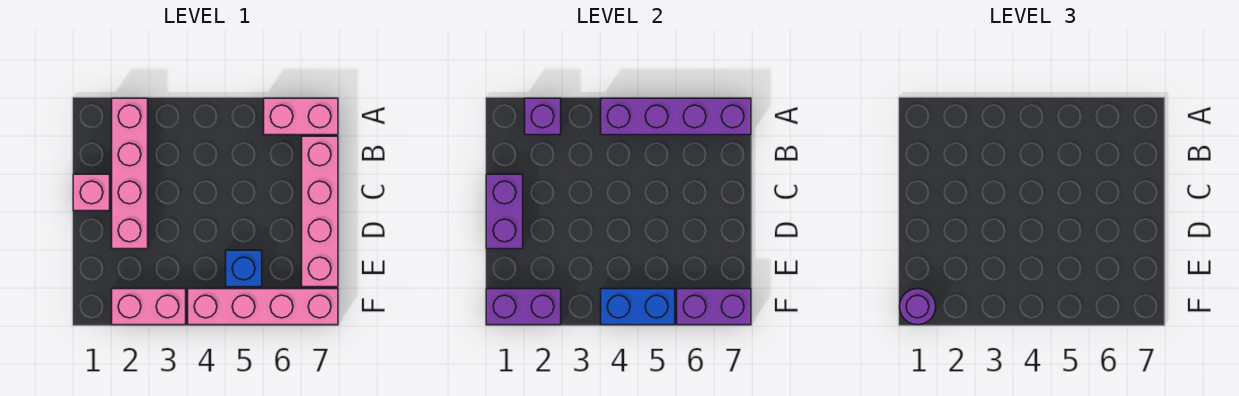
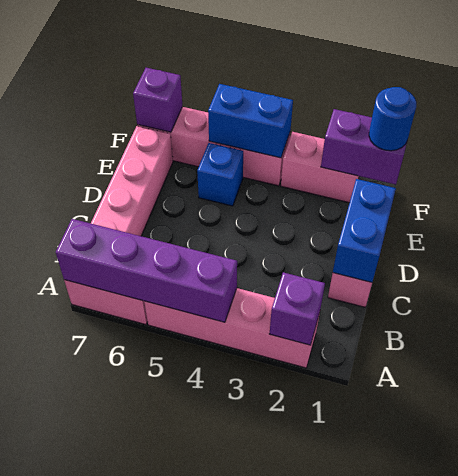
pink 1x4 brick [112,98,148,249] -> pink 1x4 brick turned to [144,288,320,368]
purple 1x2 brick [486,174,523,249] -> blue 1x2 brick [333,179,396,282]
purple 1x1 round brick [900,289,936,325] -> blue 1x1 round brick [369,87,416,151]
purple 1x2 brick [677,289,751,325] -> purple 1x1 brick [133,68,182,132]

